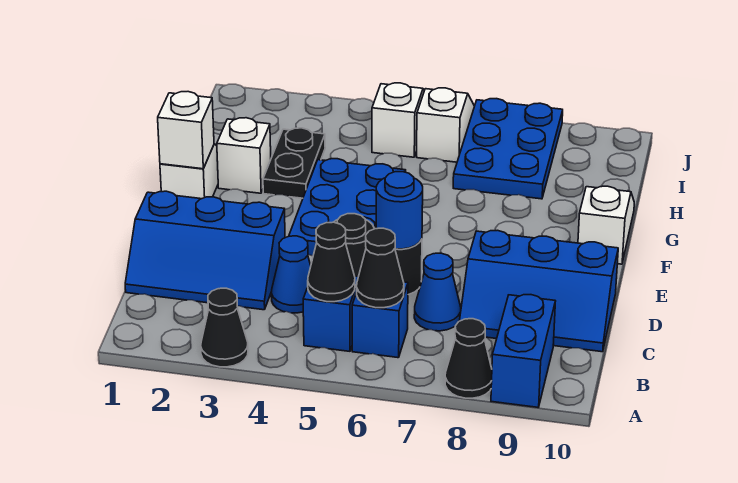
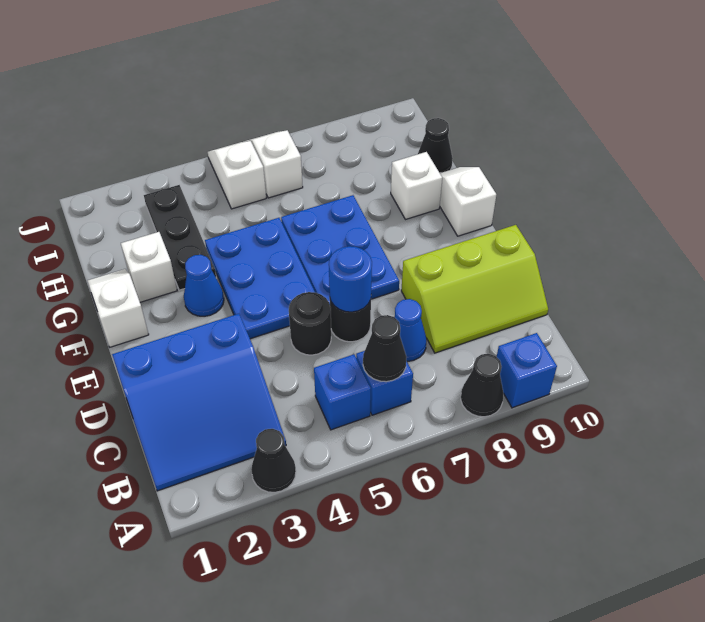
blue 1x2 brick [491,295,555,407] -> blue 1x1 brick [497,333,557,408]
black 1x1 cone [308,222,355,302] -> black 1x1 cone moved to [418,118,453,173]
blue 2x3 slope [125,191,285,310] -> blue 3x3 slope [112,314,286,491]
blue 1x1 cone [271,236,311,313] -> blue 1x1 cone moved to [184,255,224,316]
blue 2x3 slope [460,230,618,352] -> lime 2x3 slope [401,225,548,353]
white 1x1 brick [158,92,214,169] -> white 1x1 brick moved to [391,152,442,220]
black 1x2 plate [263,128,325,198] -> black 1x3 plate [144,185,216,290]
blue 2x3 plate [453,99,563,199] -> blue 2x3 plate moved to [281,195,399,303]

